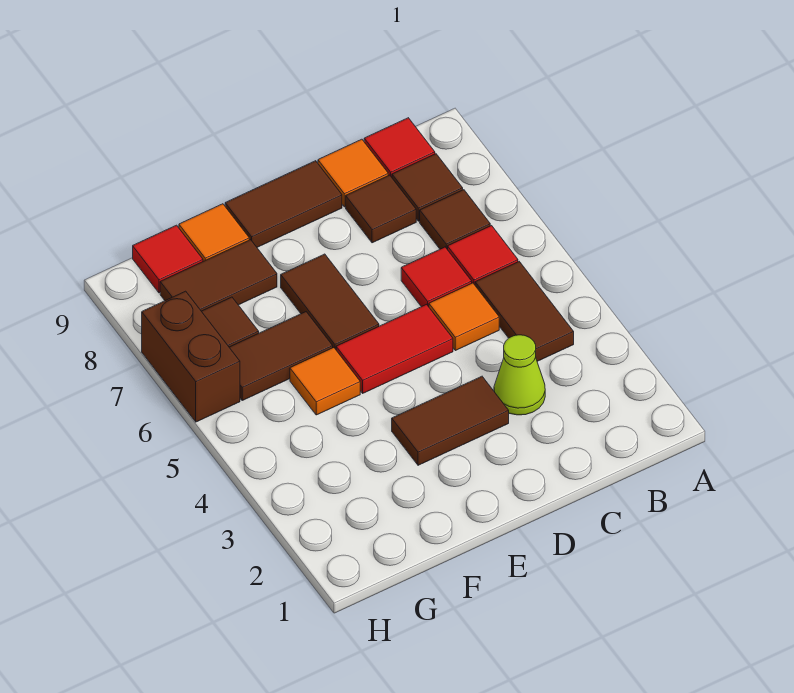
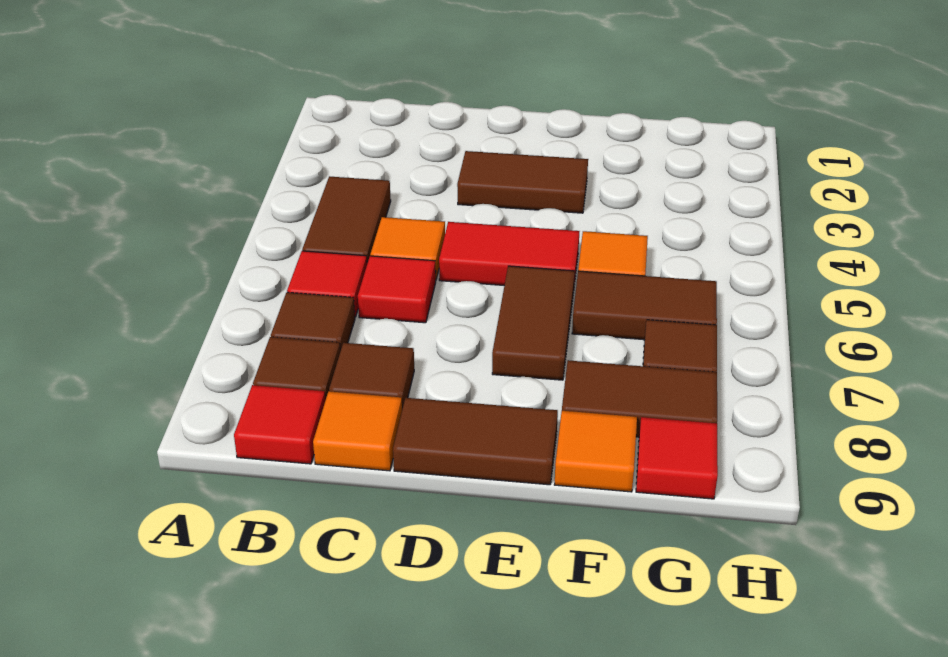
lime 1x1 cone [494,335,545,415] -> none
brown 1x2 brick [142,291,240,422] -> none

